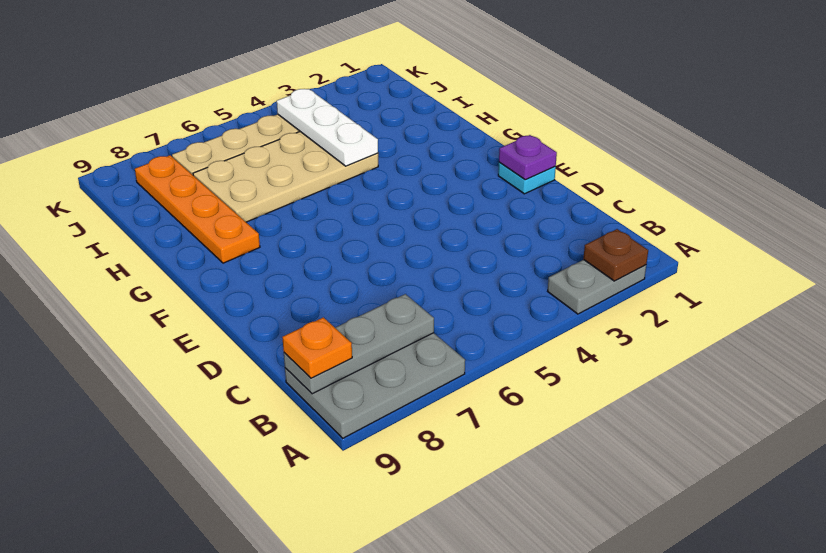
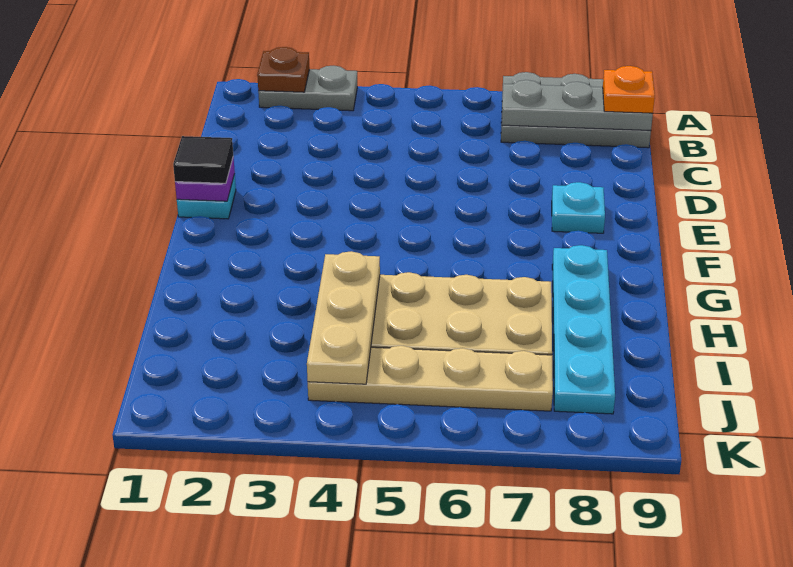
none -> black 1x1 tile [173,136,233,183]
none -> cyan 1x1 plate [552,182,605,233]
orange 1x4 plate [135,155,260,263] -> cyan 1x4 plate [552,245,615,414]
white 1x3 plate [277,89,378,166] -> tan 1x3 plate [307,251,380,384]

